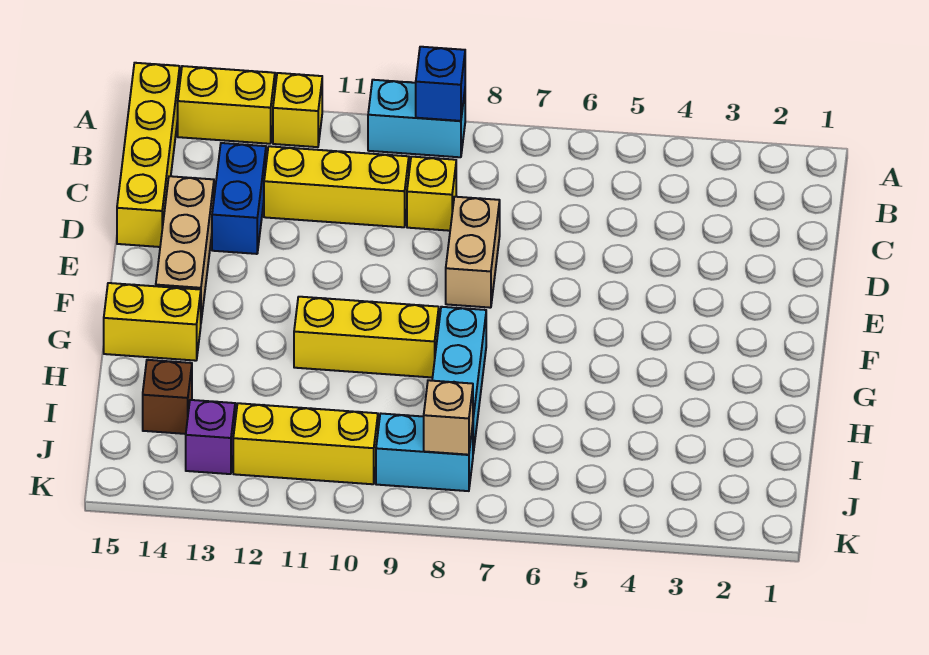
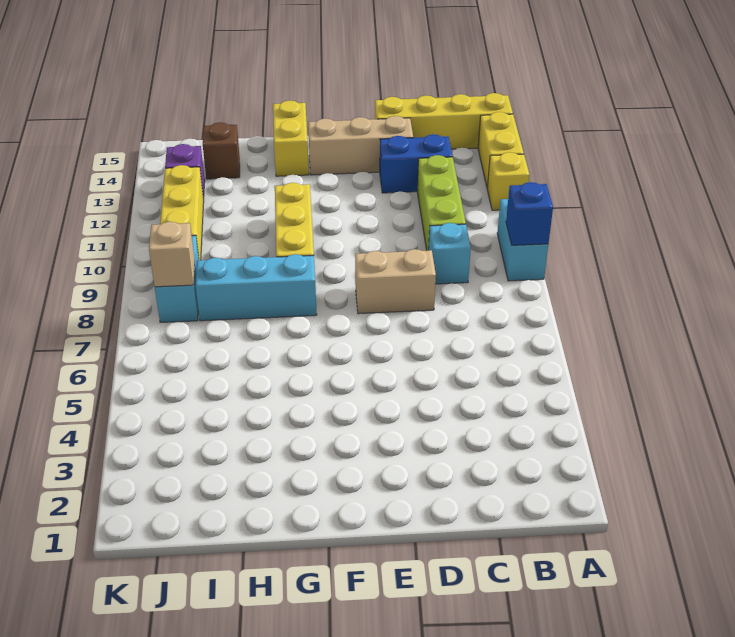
yellow 1x1 brick [407,157,456,231] -> cyan 1x1 brick [429,223,471,284]
yellow 1x3 brick [264,146,409,227] -> lime 1x3 brick [417,155,466,251]

